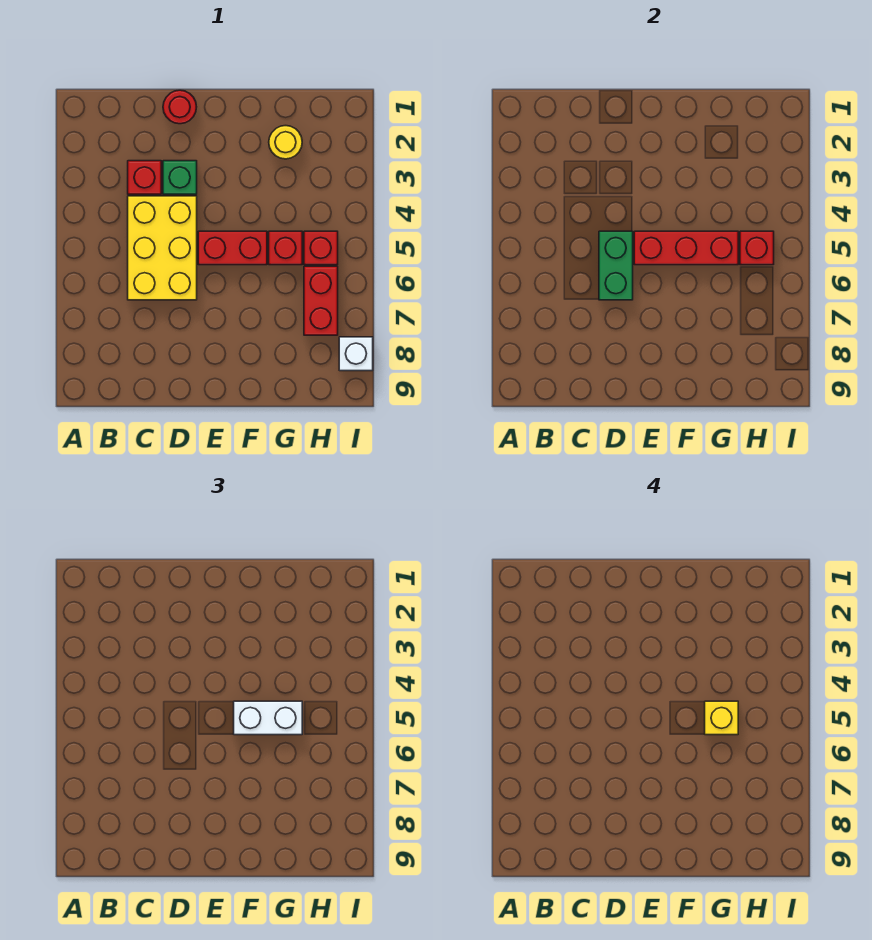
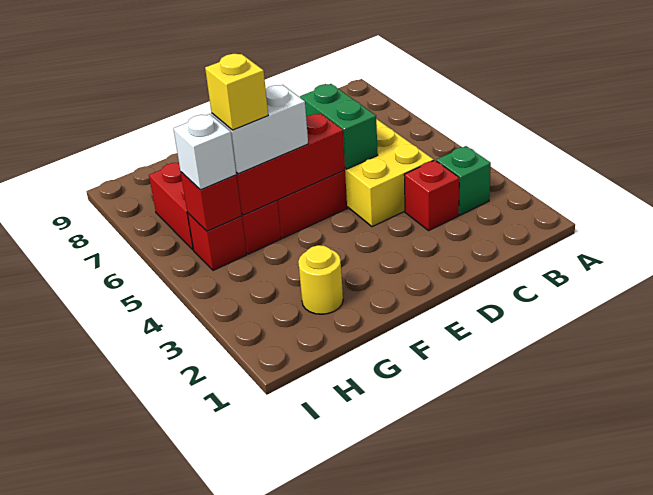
red 1x1 round brick [163,90,196,124] -> none
green 1x1 brick [163,161,197,194] -> green 1x1 brick moved to [436,146,491,215]
white 1x1 brick [339,337,373,371] -> white 1x1 brick moved to [173,114,236,190]

